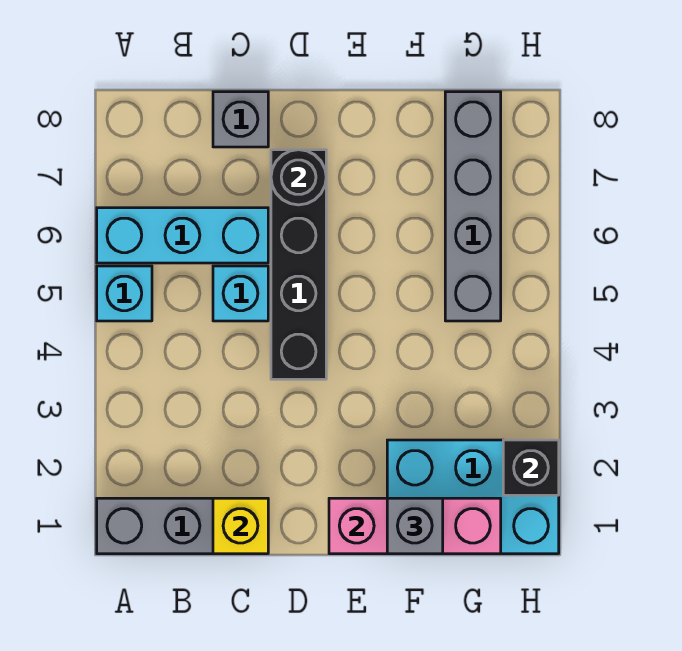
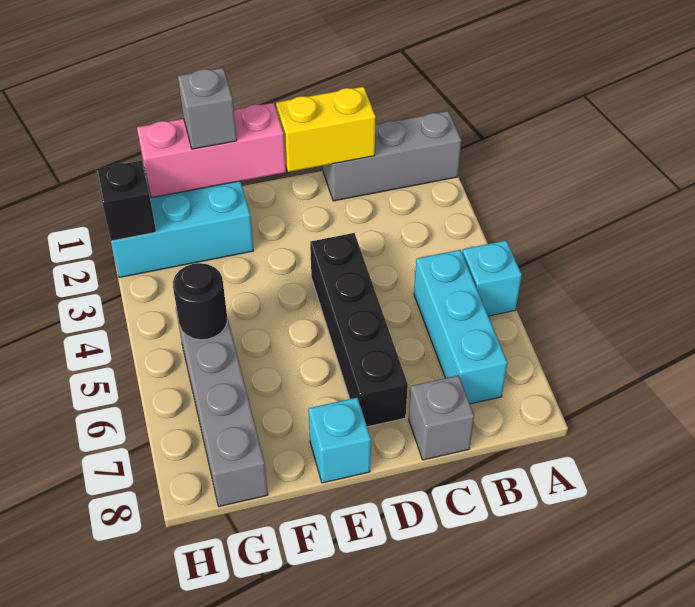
cyan 1x3 brick [97,208,268,263] -> cyan 1x3 brick turned to [414,250,507,404]
yellow 1x1 brick [213,498,268,554] -> yellow 1x2 brick [276,87,376,172]
cyan 1x1 brick [213,266,268,321] -> cyan 1x1 brick moved to [309,398,371,483]
black 1x1 round brick [271,150,326,205] -> black 1x1 round brick moved to [173,263,227,340]

